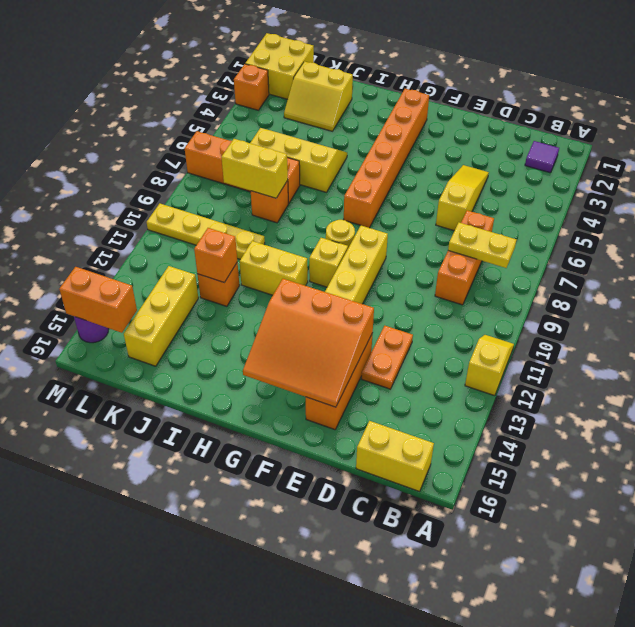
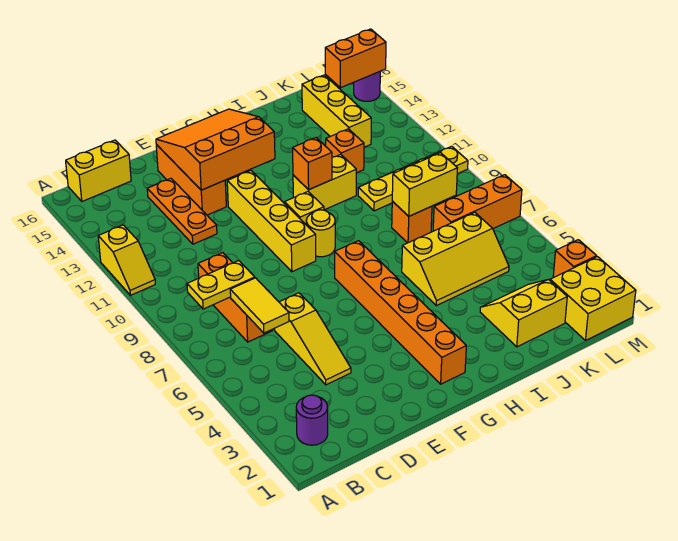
purple 1x1 tile [525,141,559,173] -> purple 1x1 round brick [296,395,328,445]
none -> yellow 1x2 tile [230,278,289,333]
orange 1x2 plate [362,326,413,389] -> orange 1x3 plate [147,178,217,244]
orange 1x4 brick [185,131,300,203] -> orange 1x3 brick [433,175,522,231]
orange 1x1 brick [194,228,237,282] -> orange 1x1 brick moved to [293,138,332,190]

